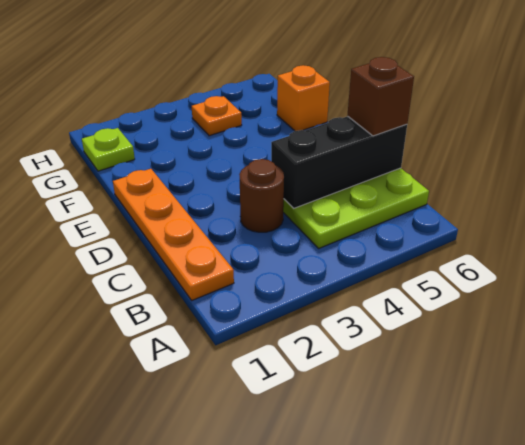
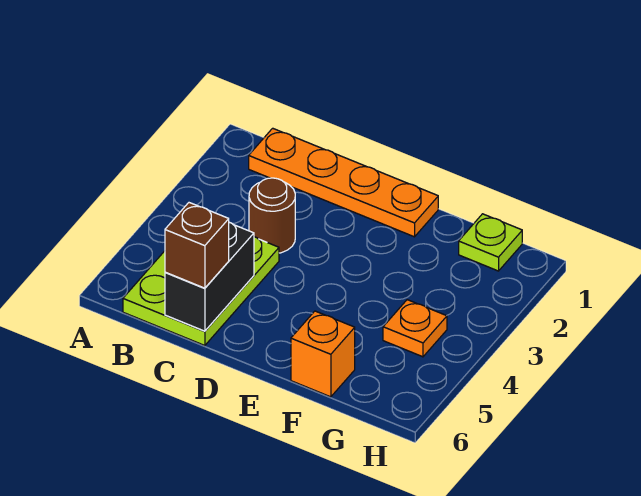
black 1x3 brick [271,116,407,208] -> black 1x2 brick [165,222,254,331]

